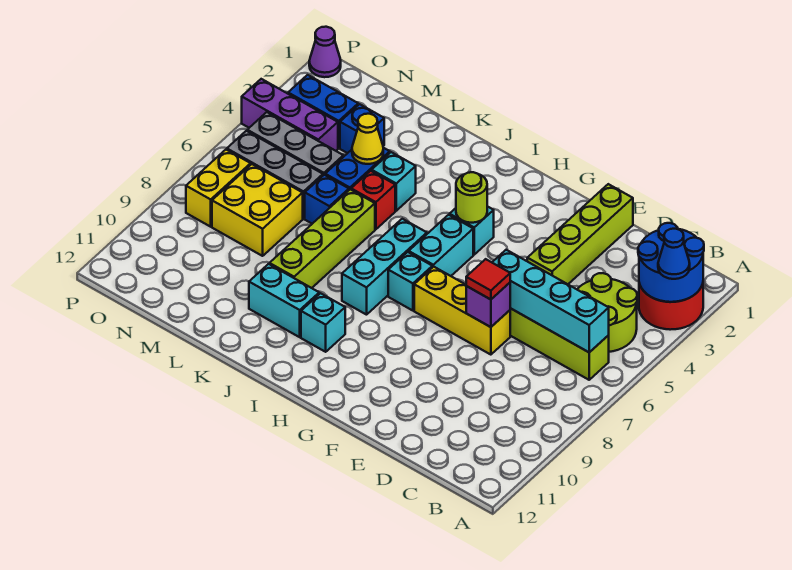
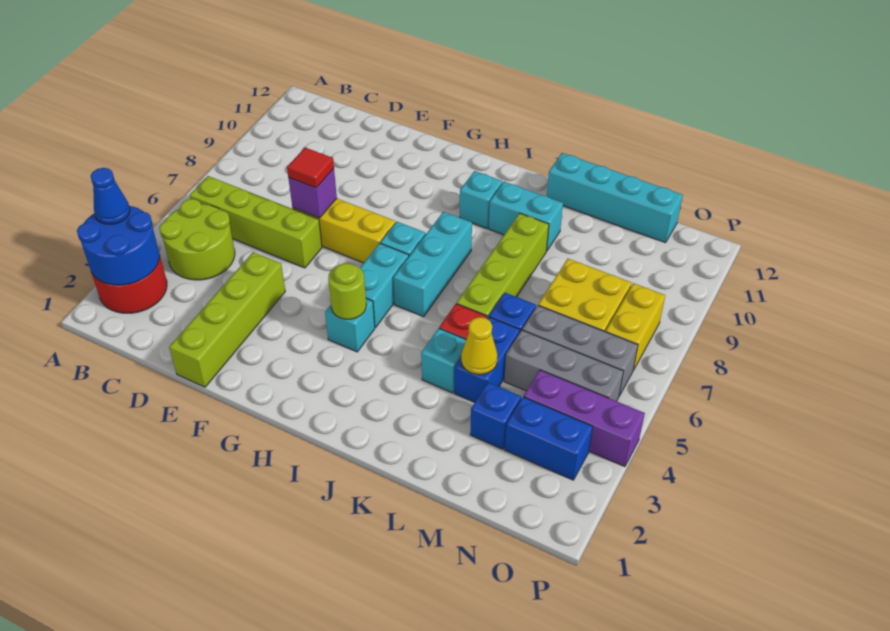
cyan 1x4 brick [492,250,609,352] -> cyan 1x4 brick moved to [547,153,683,243]
purple 1x1 cone [309,27,341,77] -> none

